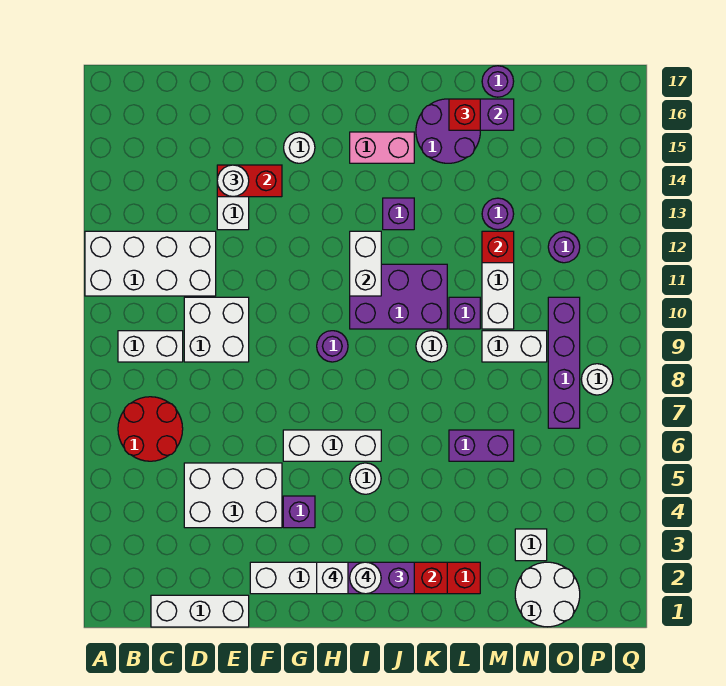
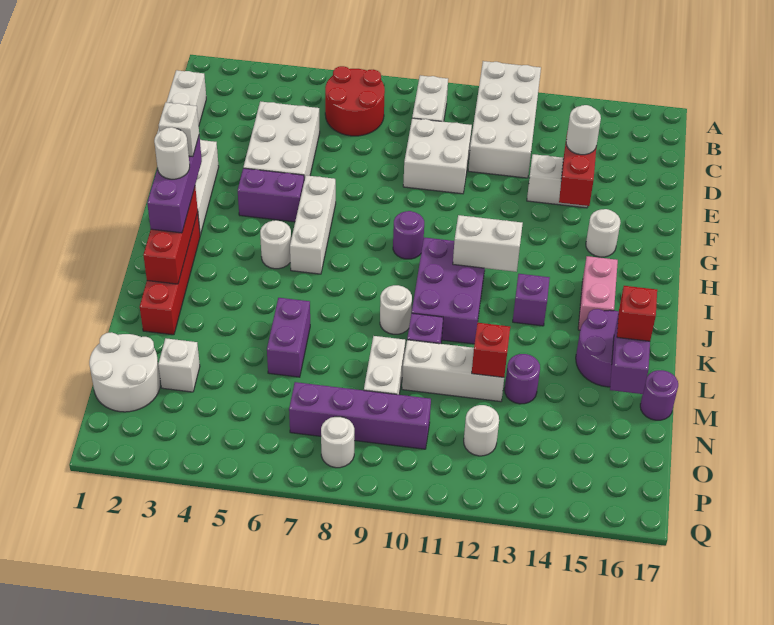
purple 1x1 brick [283,496,315,528] -> purple 1x2 brick [238,168,304,222]
purple 1x1 round brick [548,231,580,263] -> white 1x1 round brick [464,405,499,456]

